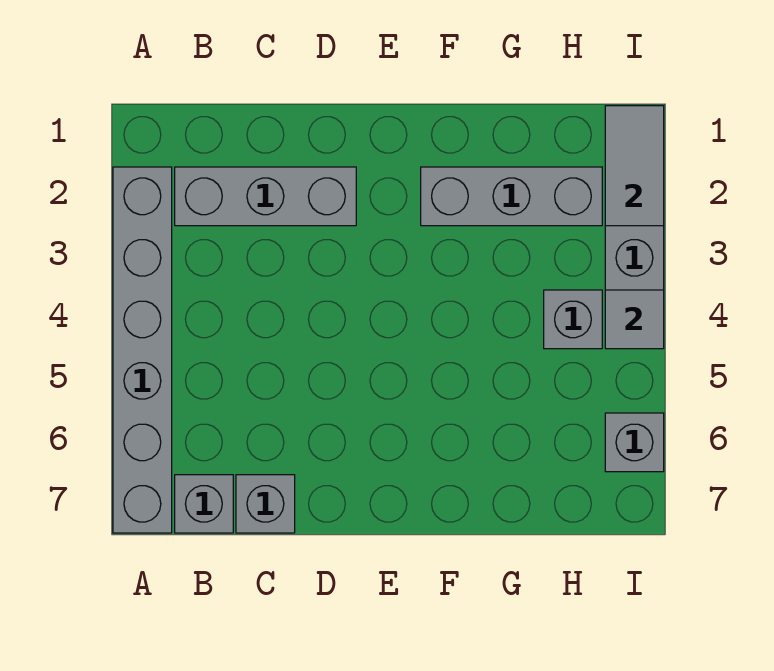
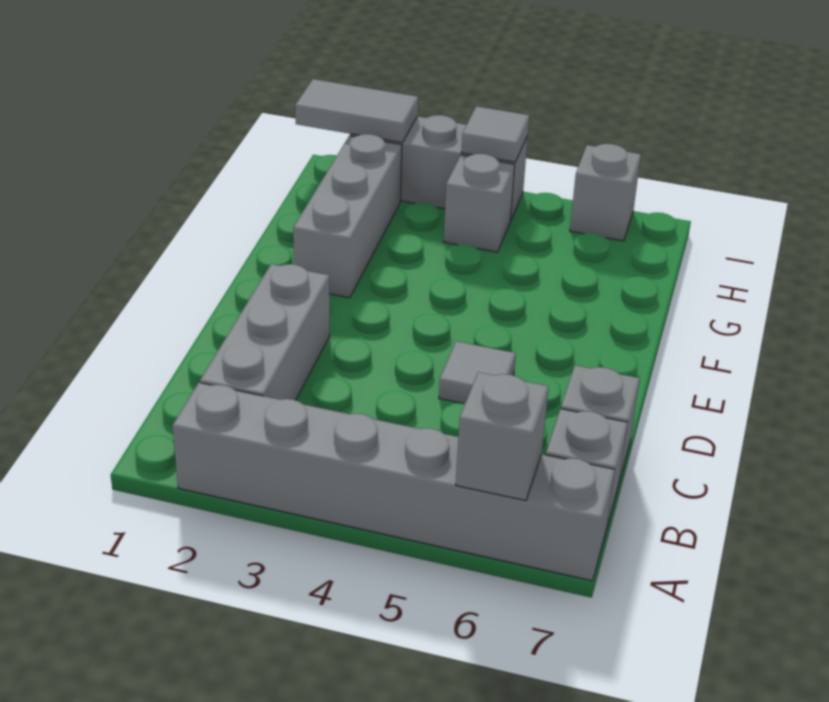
none -> grey 1x1 brick [456,372,549,501]
none -> grey 1x1 tile [439,341,516,404]

